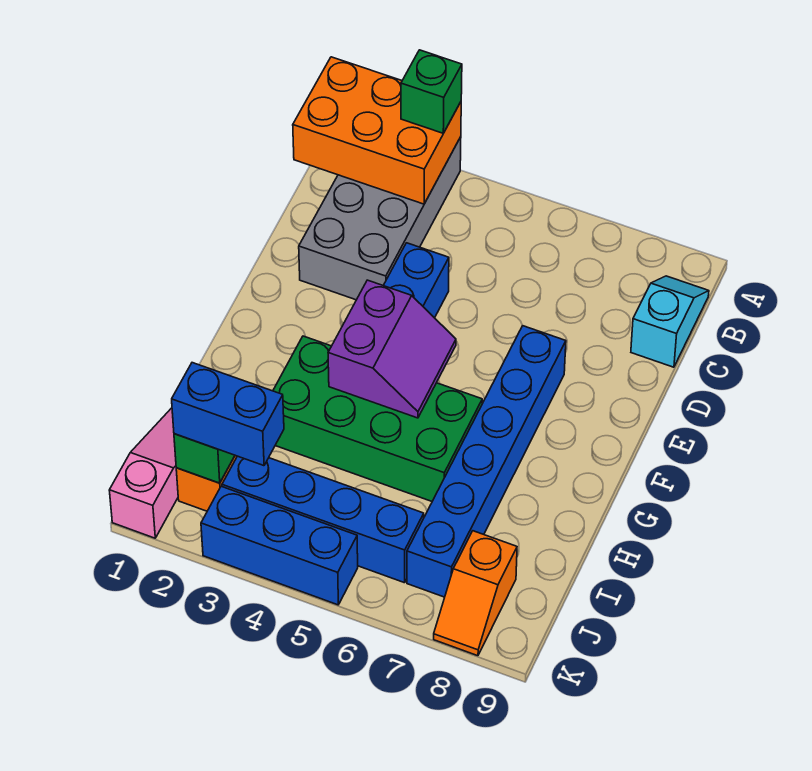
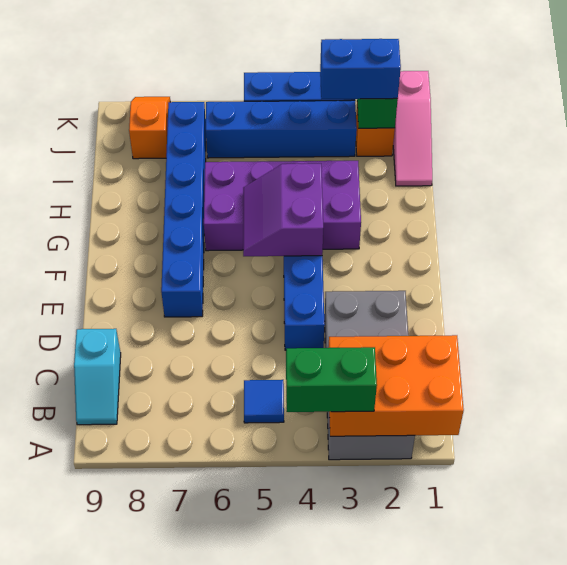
green 1x1 brick [401,50,462,133] -> green 1x2 brick [286,347,377,412]
none -> blue 1x1 tile [244,380,284,423]
green 2x4 brick [273,336,482,501] -> purple 2x4 brick [204,161,361,251]

